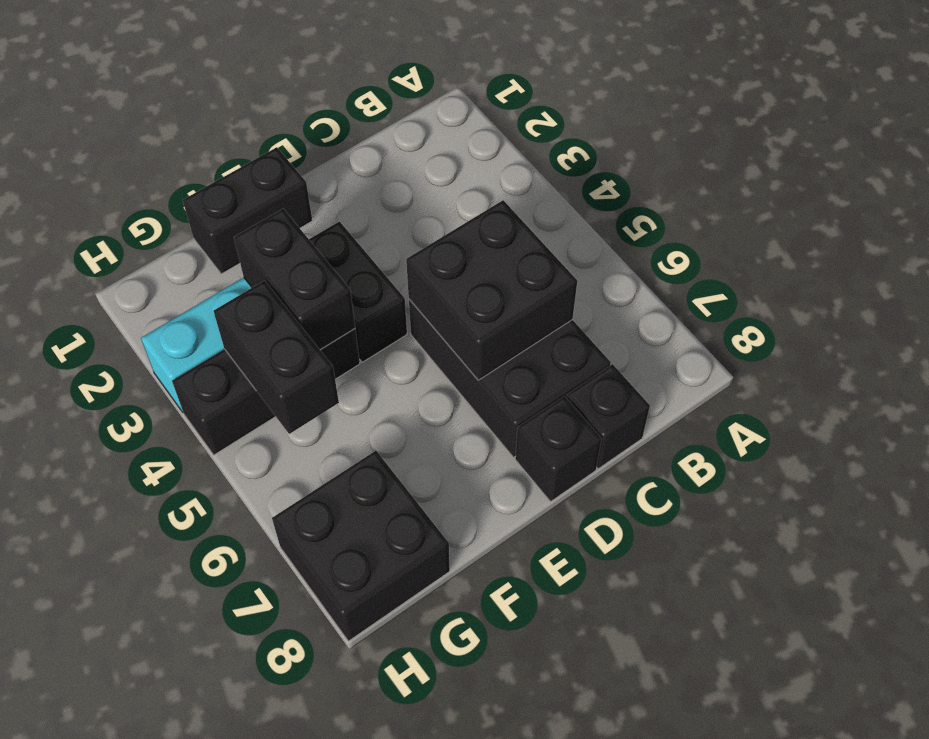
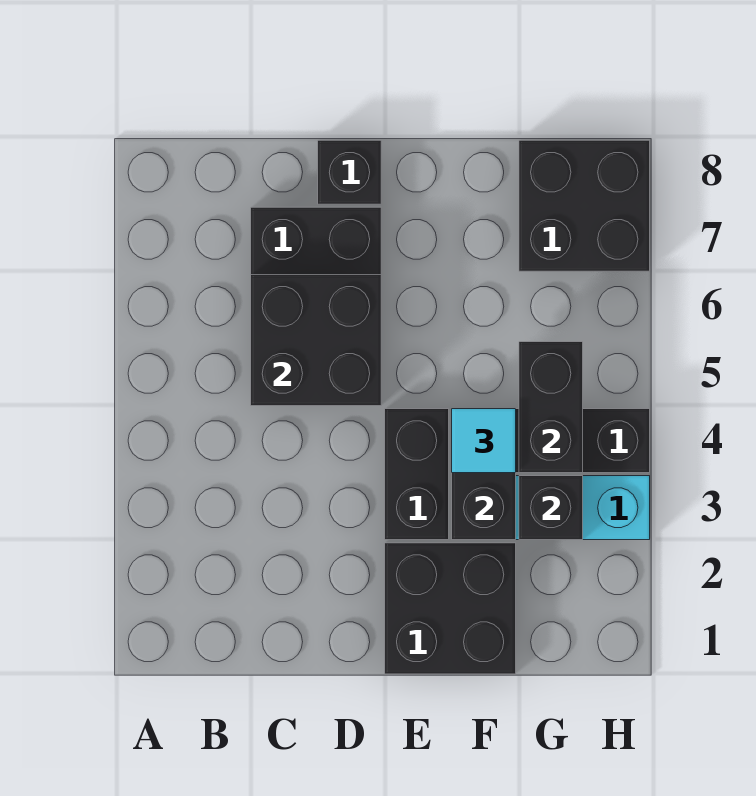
black 1x1 brick [566,364,650,469] -> black 1x1 brick moved to [519,476,583,540]
black 1x2 brick [183,147,312,274] -> black 2x2 brick [385,543,516,674]
none -> cyan 1x1 tile [452,409,516,473]

